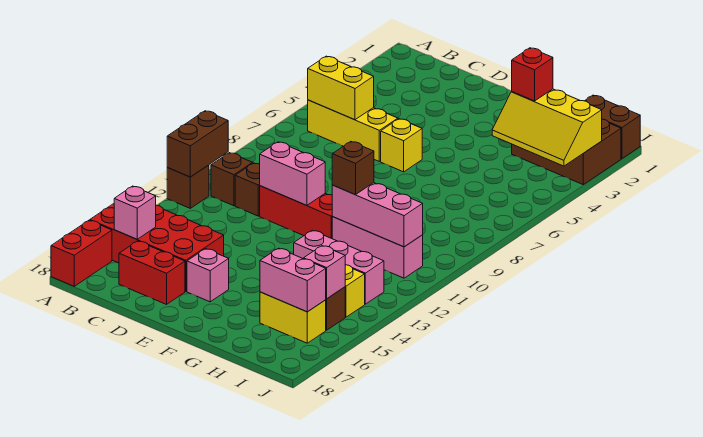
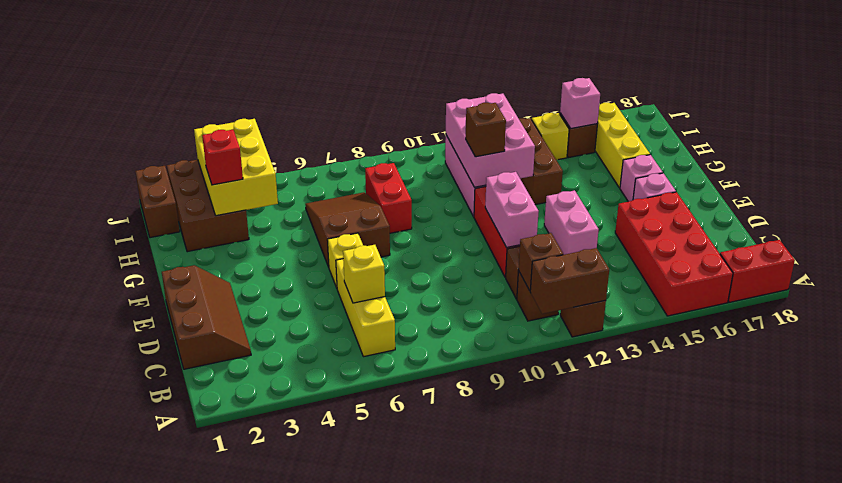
yellow 1x2 brick [308,56,374,120] -> yellow 1x1 brick [343,245,385,303]
none -> brown 1x1 brick [519,233,563,291]
pink 1x1 brick [114,186,156,239] -> pink 1x1 brick moved to [620,155,663,202]
none -> brown 2x3 slope [162,265,251,369]
red 1x2 brick [119,241,185,304] -> red 1x2 brick moved to [365,163,412,233]
none -> brown 2x3 slope [305,192,390,267]
pink 1x3 brick [332,183,423,247] -> pink 2x3 brick [446,93,535,187]
pink 1x3 brick [294,230,384,304] -> brown 1x3 brick [519,118,563,205]
yellow 2x3 slope [492,89,602,166] -> yellow 2x3 brick [194,119,278,216]
yellow 1x2 brick [260,292,326,343] -> yellow 1x3 brick [595,103,650,188]
pink 1x2 brick [260,248,326,312] -> pink 1x2 brick moved to [544,190,599,255]

